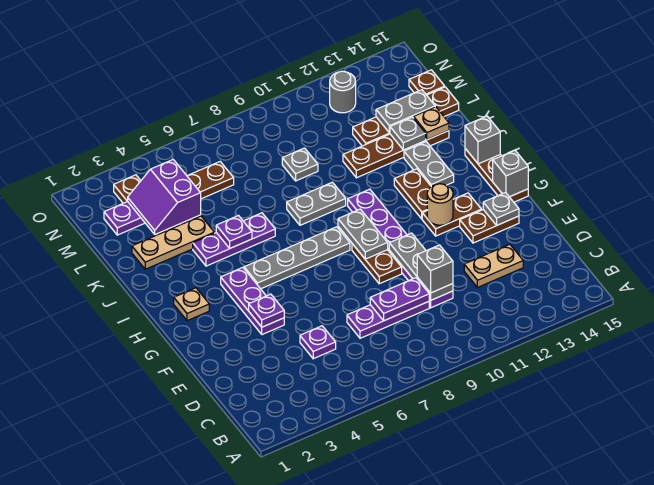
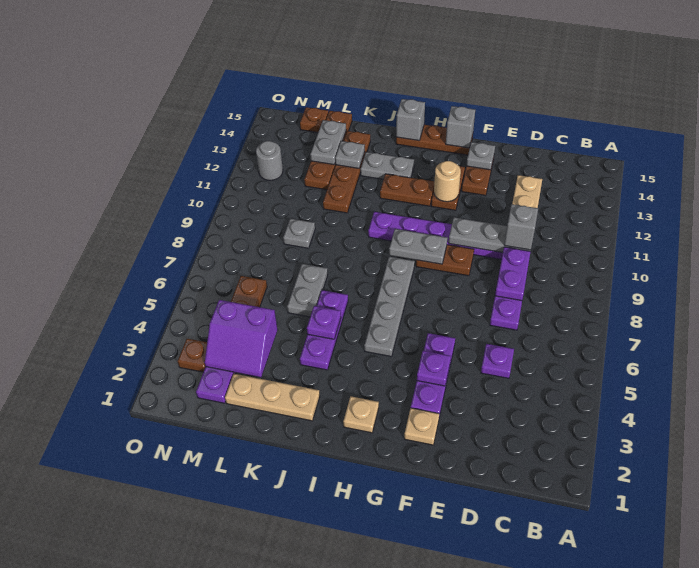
purple 1x3 plate [221,268,284,335] -> purple 1x3 plate turned to [411,333,455,417]
grey 1x2 plate [287,182,346,225] -> grey 1x2 plate moved to [287,264,328,317]
tan 1x3 plate [132,216,214,269] -> tan 1x3 plate turned to [225,374,320,421]
tan 1x1 plate [414,107,449,140] -> tan 1x1 plate moved to [404,408,439,445]

